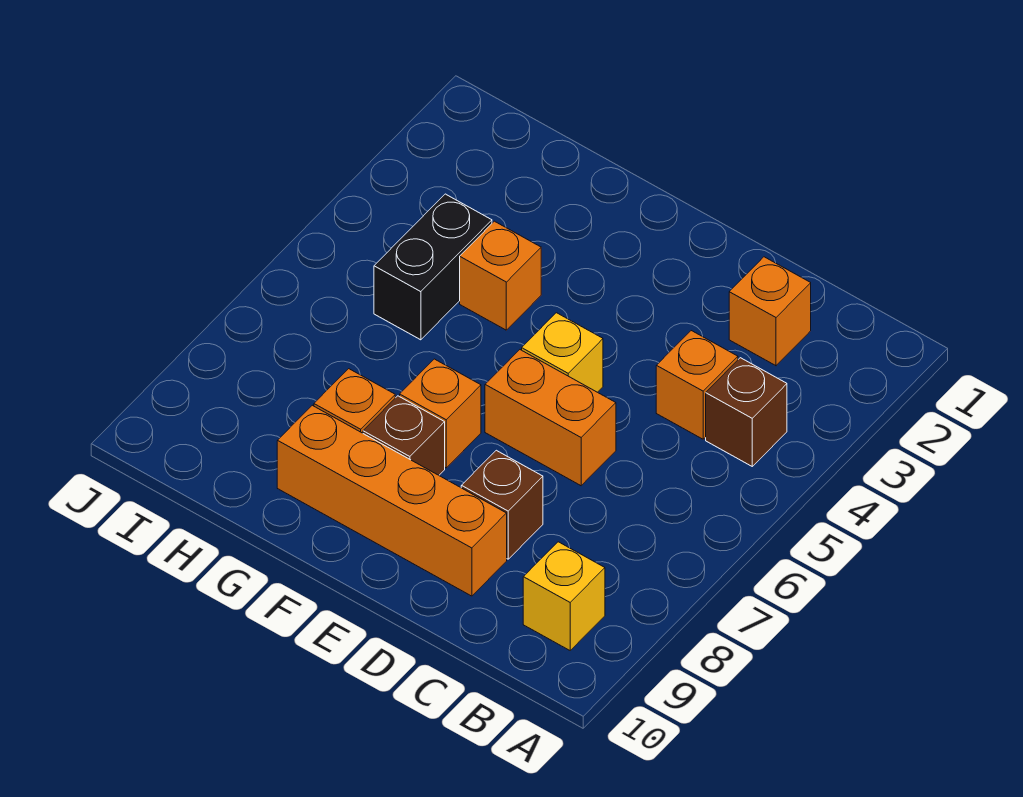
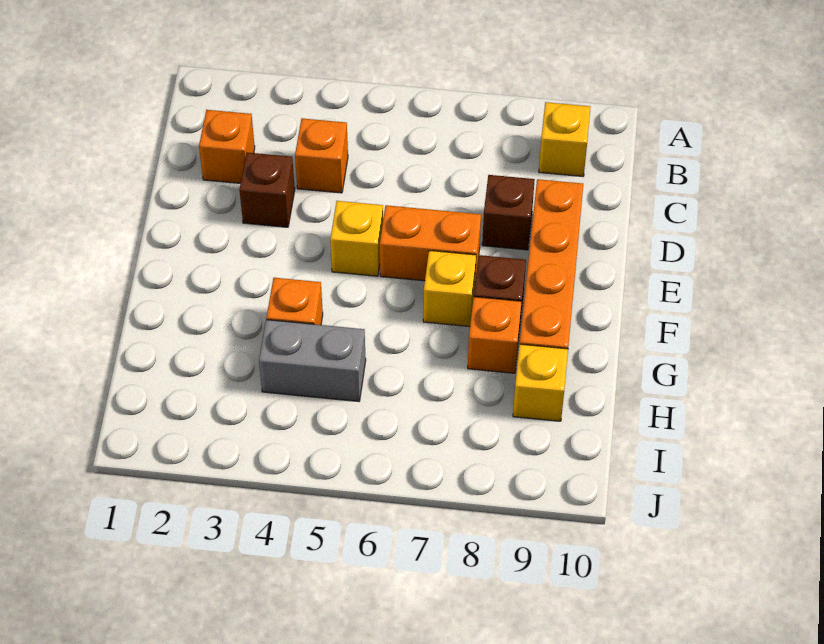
brown 1x1 brick [706,358,787,466] -> brown 1x1 brick moved to [240,152,295,227]
orange 1x2 brick [485,350,616,486] -> orange 1x2 brick turned to [380,205,481,281]
orange 1x1 brick [400,359,481,468] -> yellow 1x1 brick [423,250,476,327]
black 1x2 brick [374,194,492,340] -> grey 1x2 brick [259,320,366,402]
none -> yellow 1x1 brick [513,344,568,421]

